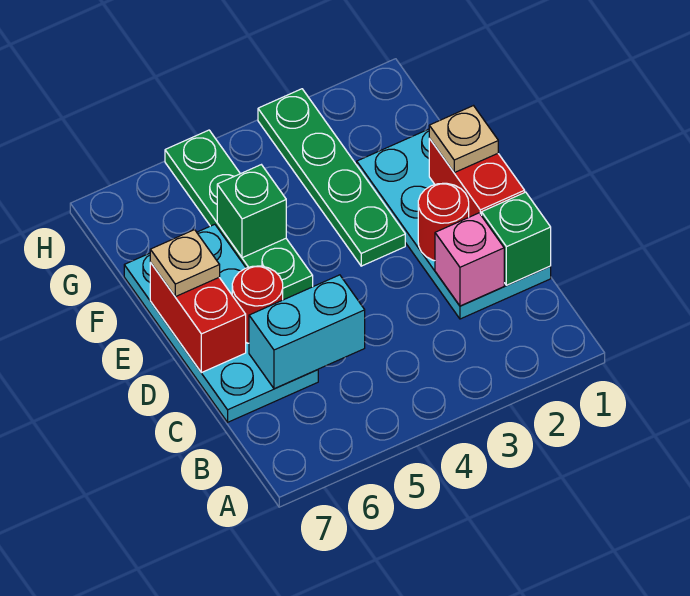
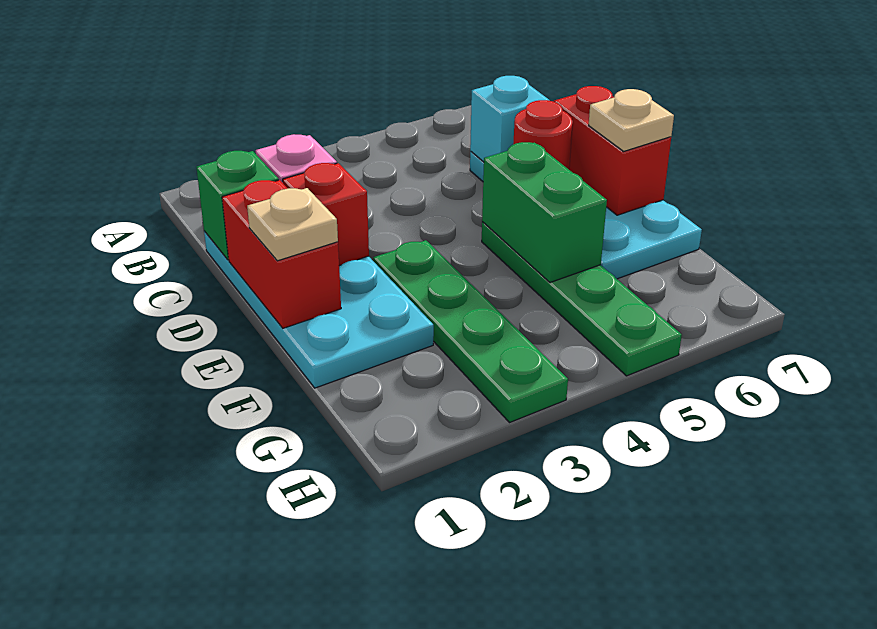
cyan 1x2 brick [249,275,365,389] -> cyan 1x1 brick [470,76,549,162]
red 1x1 round brick [418,183,469,261] -> red 1x1 brick [283,163,369,266]
green 1x1 brick [217,165,286,258] -> green 1x2 brick [482,142,607,283]

